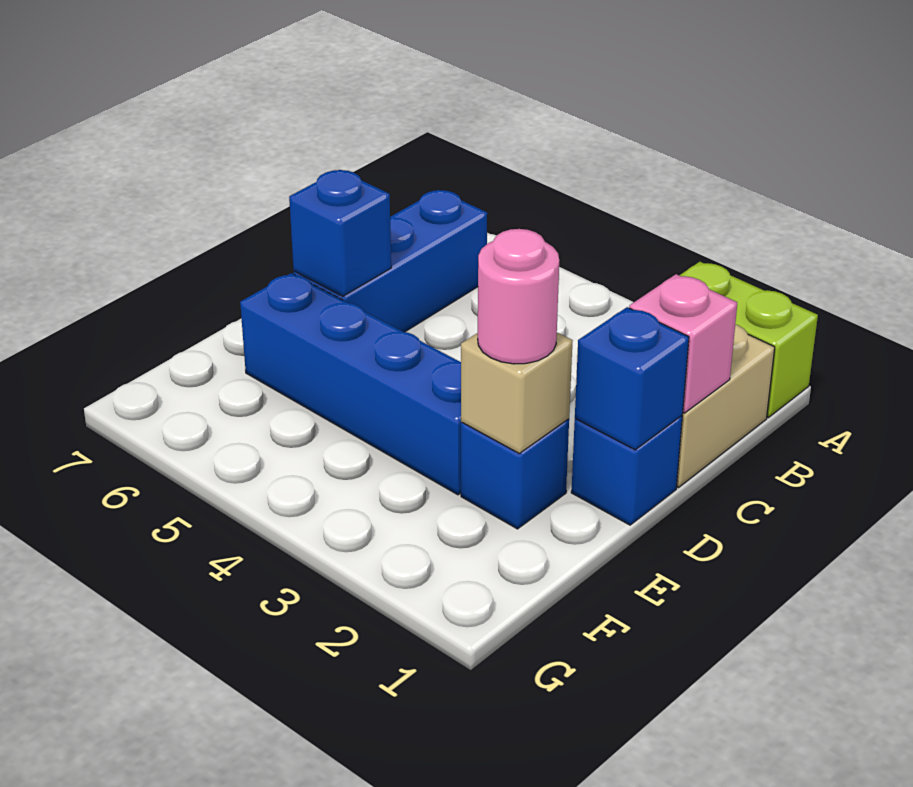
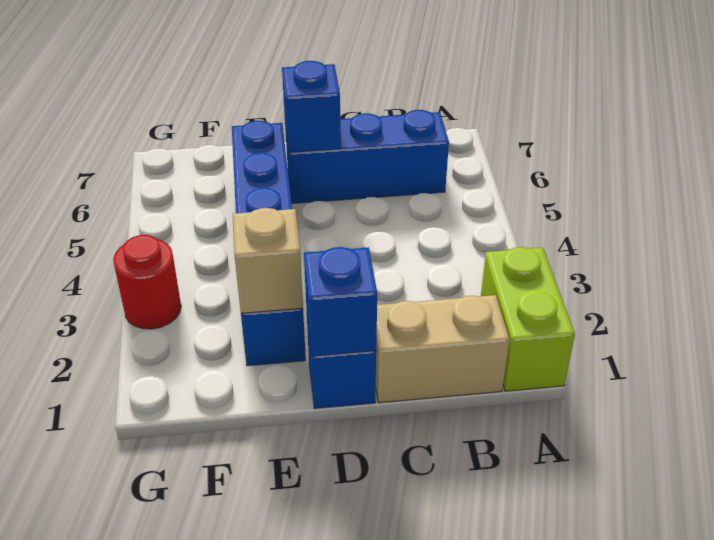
pink 1x1 brick [629,274,737,413] -> none
pink 1x1 round brick [478,229,559,364] -> none
none -> red 1x1 round brick [113,235,181,329]

